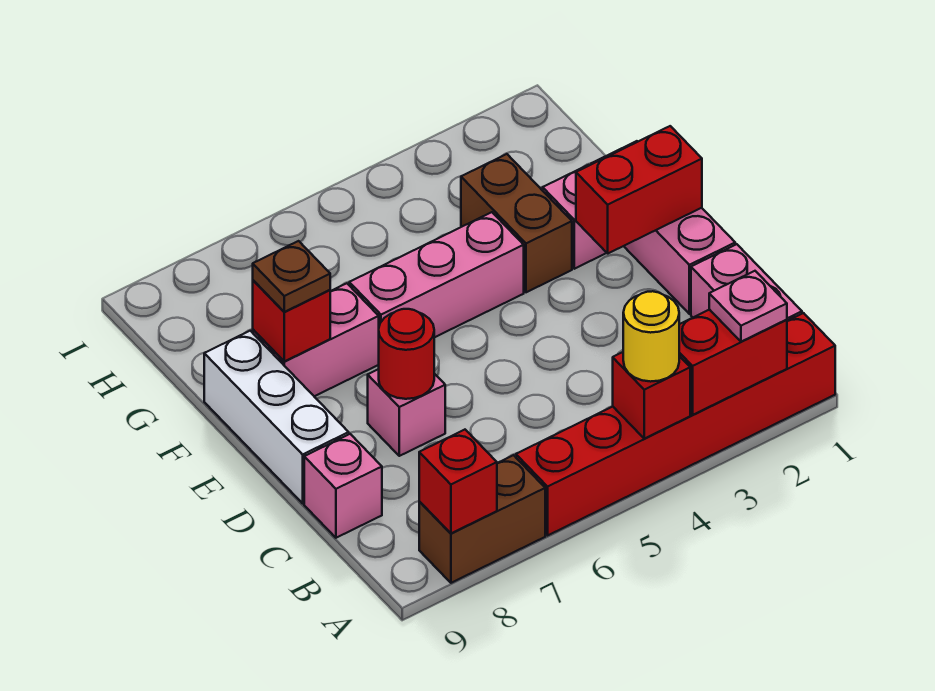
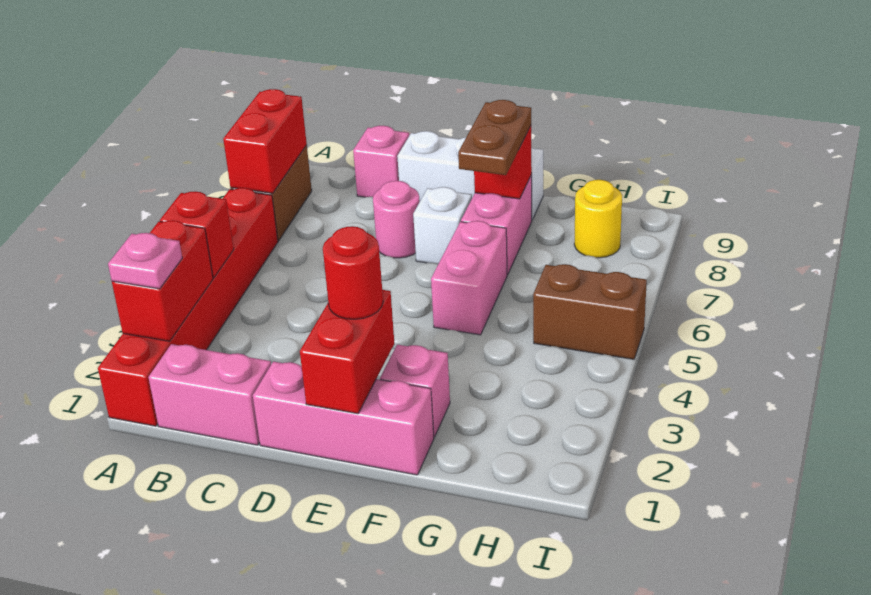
yellow 1x1 round brick [623,291,679,382] -> yellow 1x1 round brick moved to [574,180,622,258]
red 1x1 brick [419,430,497,533] -> red 1x2 brick [223,89,307,193]
pink 1x1 brick [368,369,445,456] -> pink 1x1 round brick [373,181,420,258]
red 1x1 round brick [379,309,434,399] -> red 1x1 round brick moved to [323,226,383,319]
none -> white 1x1 brick [413,187,472,264]
brown 1x2 brick [461,154,572,292] -> brown 1x2 brick moved to [533,264,647,359]
pink 1x3 brick [349,212,524,337] -> pink 1x2 brick [431,221,507,335]
brown 1x1 plate [253,241,330,312] -> brown 1x2 plate [458,100,531,175]

